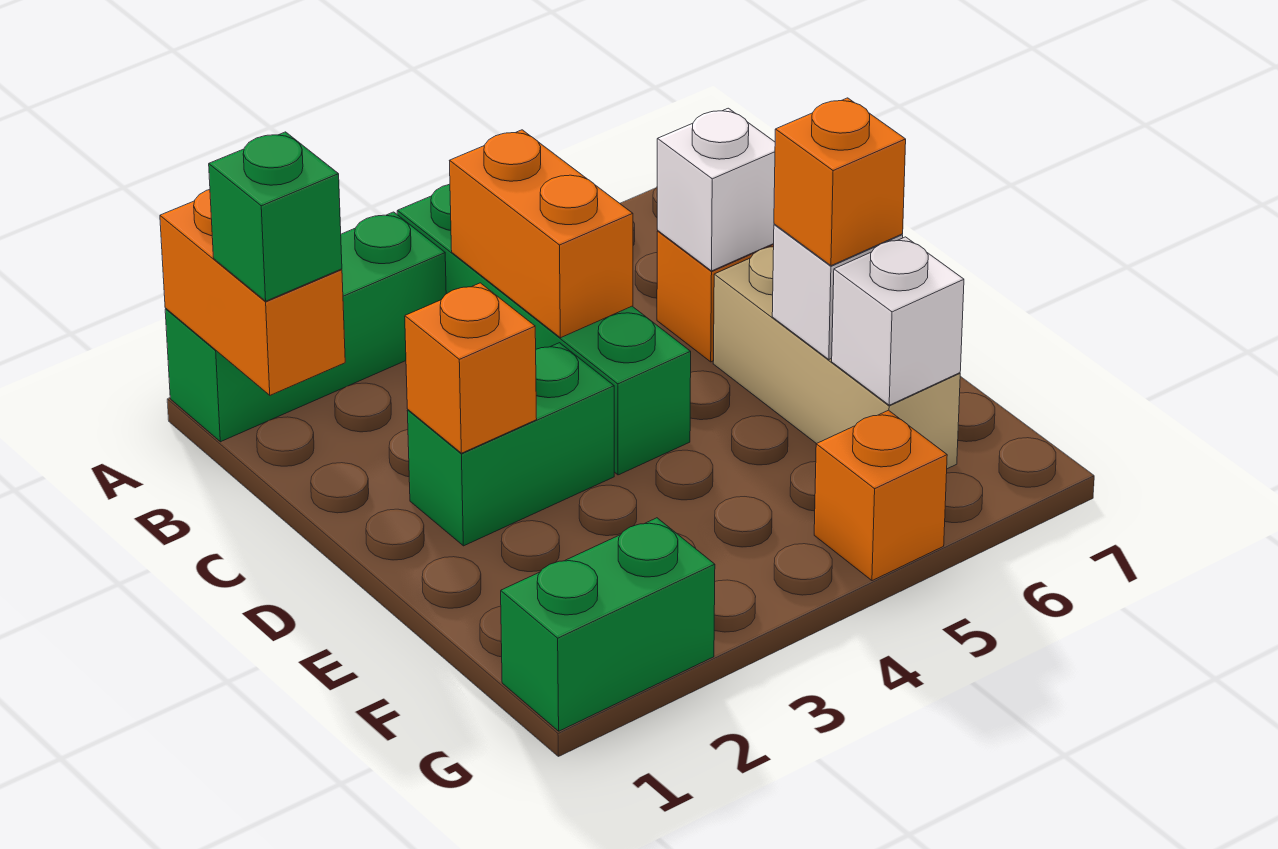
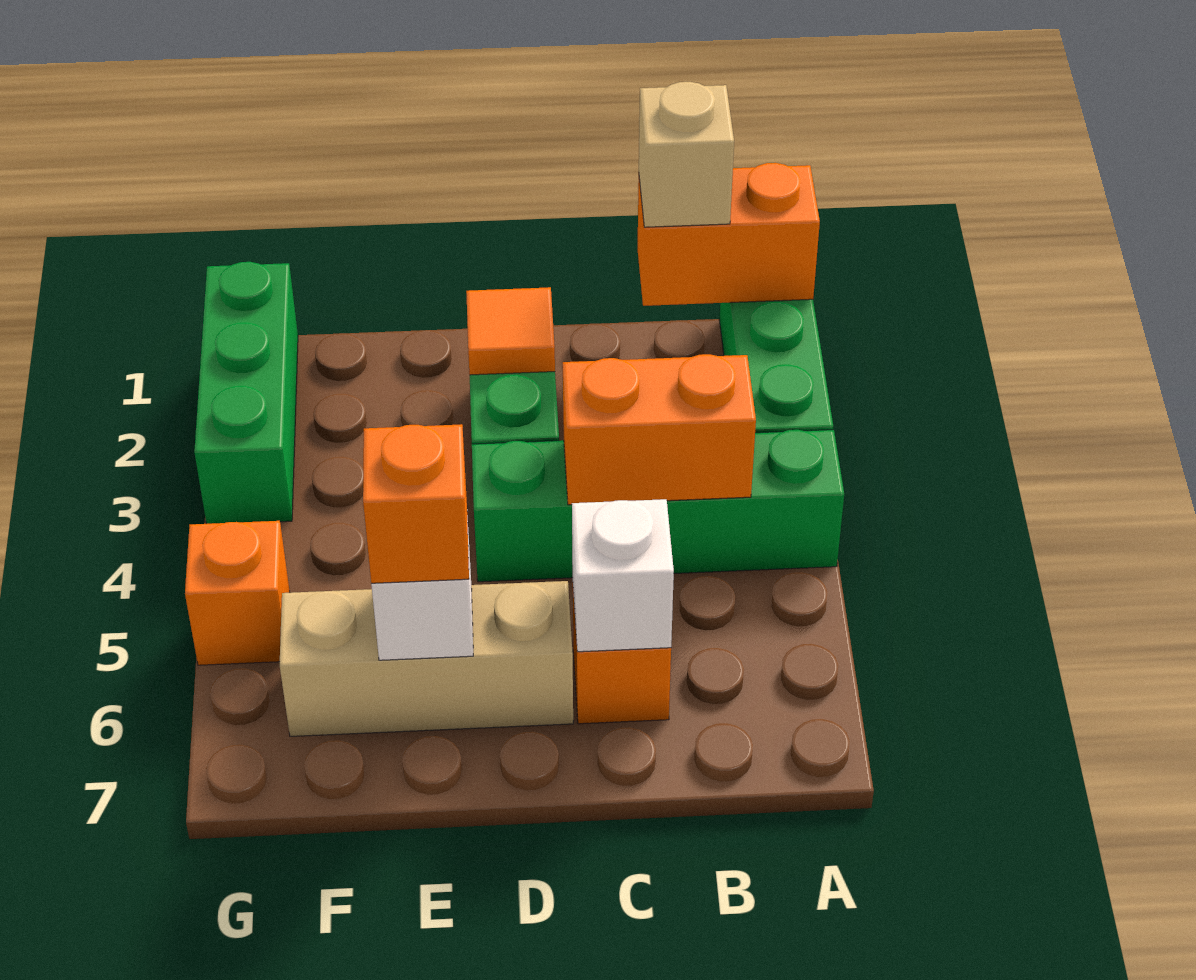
green 1x1 brick [209,132,342,301] -> tan 1x1 brick [639,82,734,227]
orange 1x1 brick [405,283,537,453] -> orange 1x1 tile [466,287,555,375]
white 1x1 brick [832,237,964,405] -> none
green 1x2 brick [501,518,715,731] -> green 1x3 brick [194,262,298,524]

